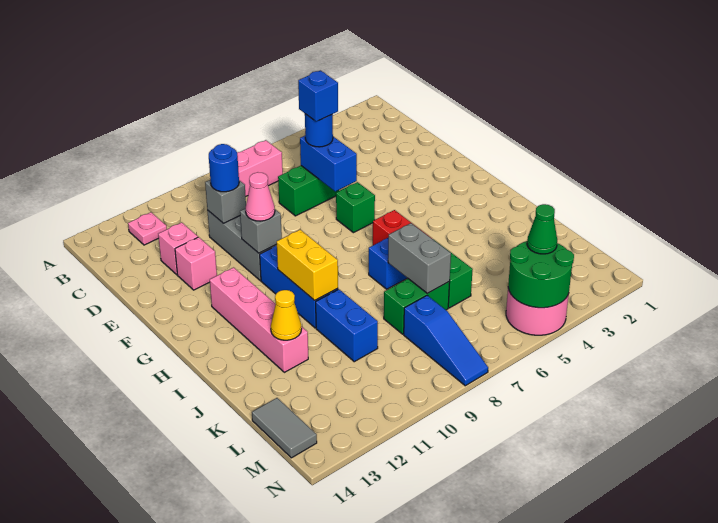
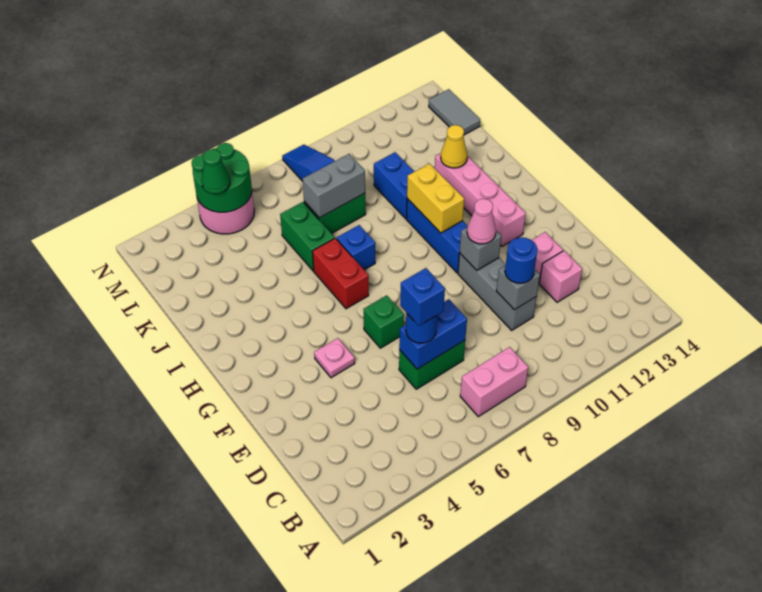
pink 1x1 plate [128,212,167,245] -> pink 1x1 plate moved to [314,338,355,378]
blue 1x2 brick [300,136,357,191] -> blue 1x2 brick turned to [399,299,467,369]
grey 1x2 brick [388,223,451,293] -> grey 1x2 brick turned to [302,154,365,218]

